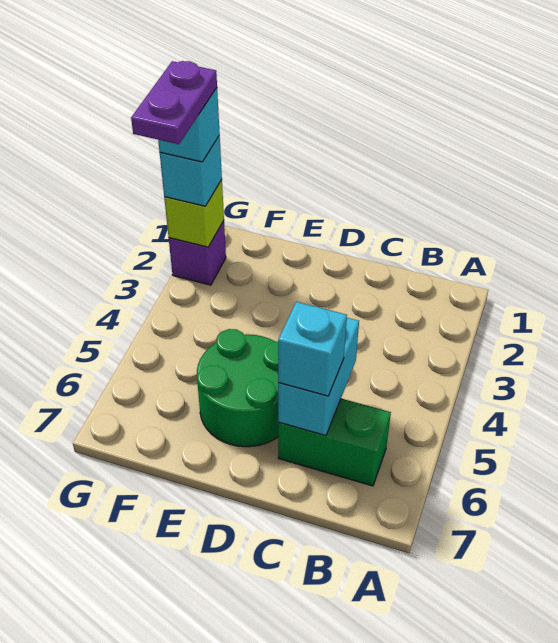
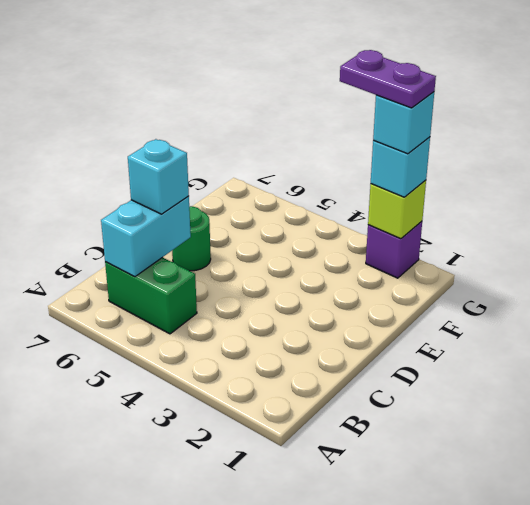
green 1x2 brick [278,399,391,486] -> green 1x2 brick turned to [105,257,197,334]
cyan 1x2 brick [278,318,359,436] -> cyan 1x2 brick turned to [101,196,191,277]
green 2x2 round brick [197,329,279,447] -> green 1x1 round brick [172,206,211,271]

